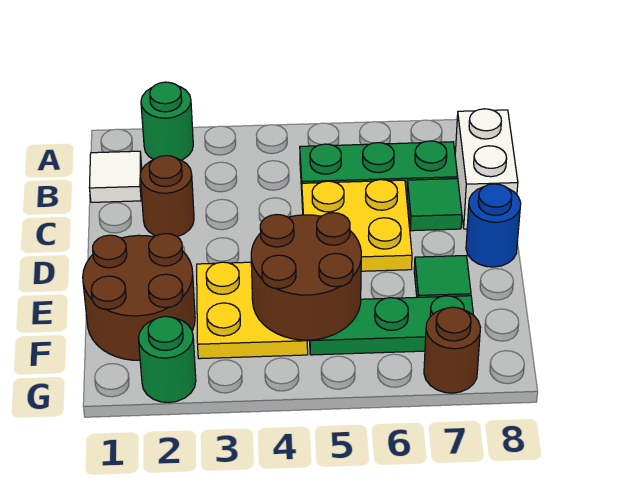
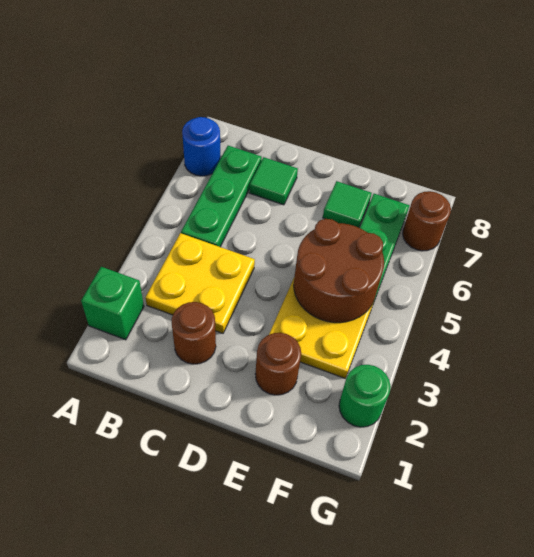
green 1x1 round brick [141,82,193,160] -> green 1x1 brick [81,267,144,340]
white 1x1 tile [89,151,142,202] -> none
white 1x2 brick [455,109,518,229] -> none
yellow 2x2 plate [302,180,412,271] -> yellow 2x2 plate moved to [145,233,255,333]
blue 1x1 round brick [466,184,521,267] -> blue 1x1 round brick moved to [182,117,220,176]
brown 2x2 round brick [83,234,195,360] -> brown 1x1 round brick [255,333,301,395]

